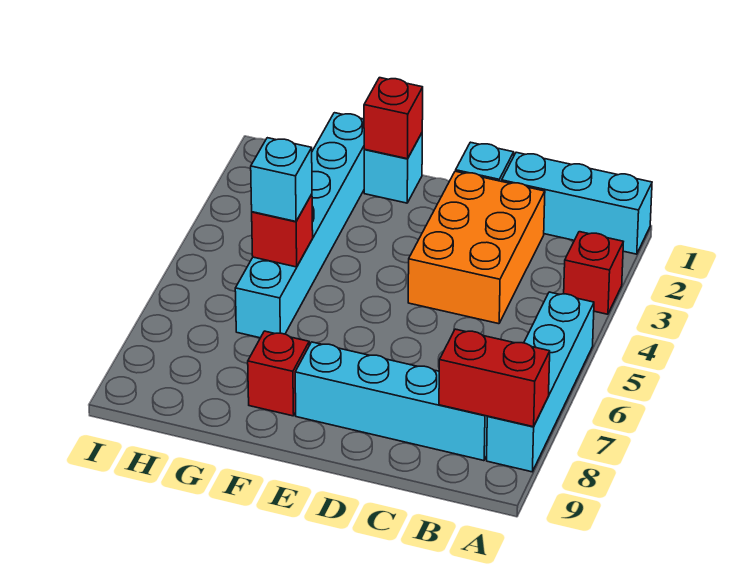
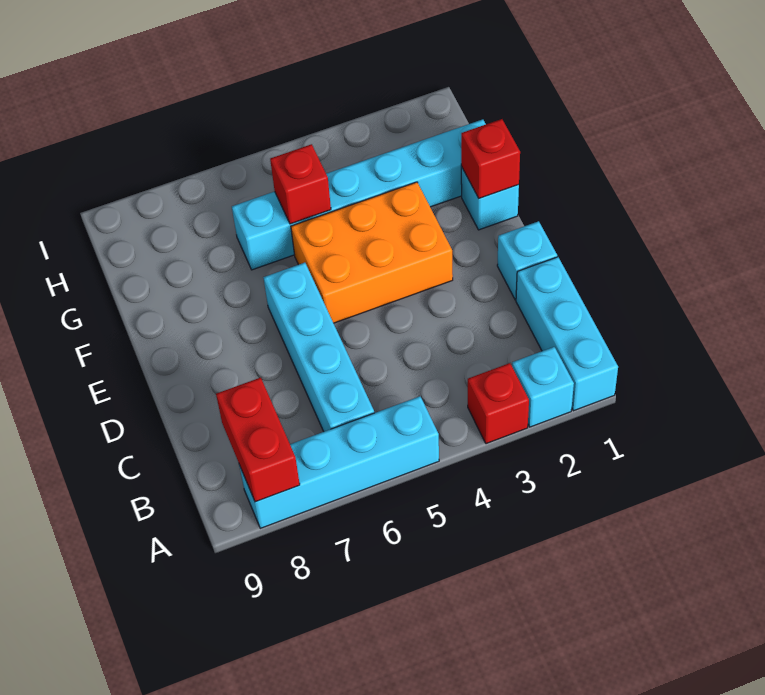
cyan 1x4 brick [295,342,488,461] -> cyan 1x4 brick moved to [263,263,374,432]
orange 2x3 brick [408,171,545,324] -> orange 2x3 brick moved to [291,182,453,323]
red 1x1 brick [248,331,309,416] -> none
cyan 1x1 brick [251,138,312,222] -> cyan 1x1 brick moved to [512,347,574,427]

